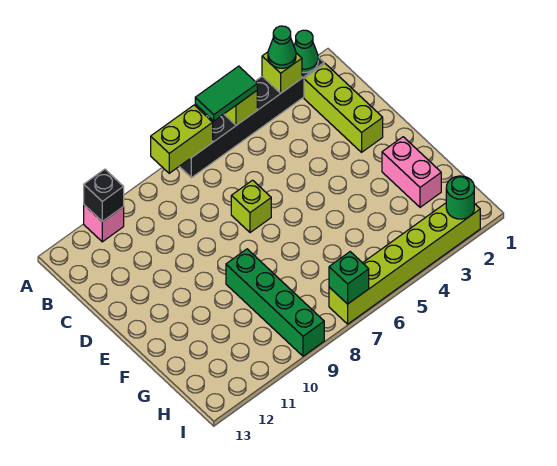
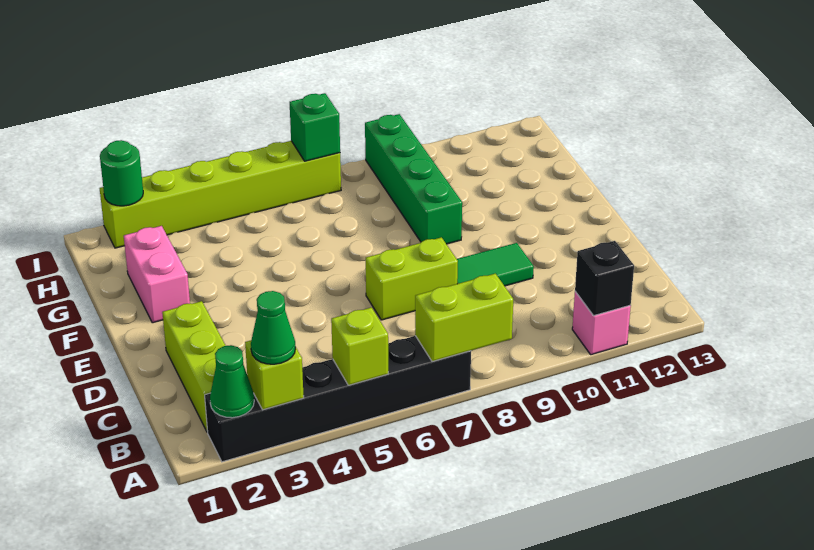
green 1x2 tile [195,66,257,121] -> green 1x2 tile moved to [457,243,534,286]
lime 1x1 brick [231,180,271,233] -> lime 1x2 brick [366,237,458,320]

